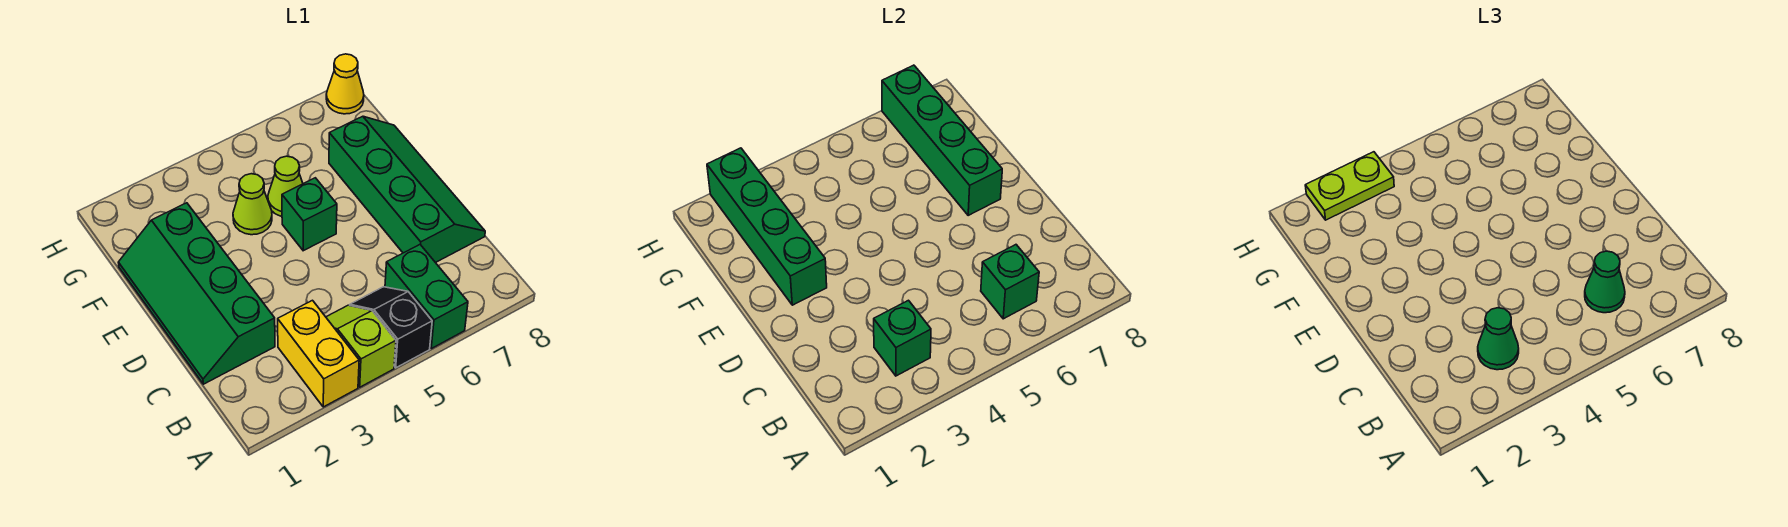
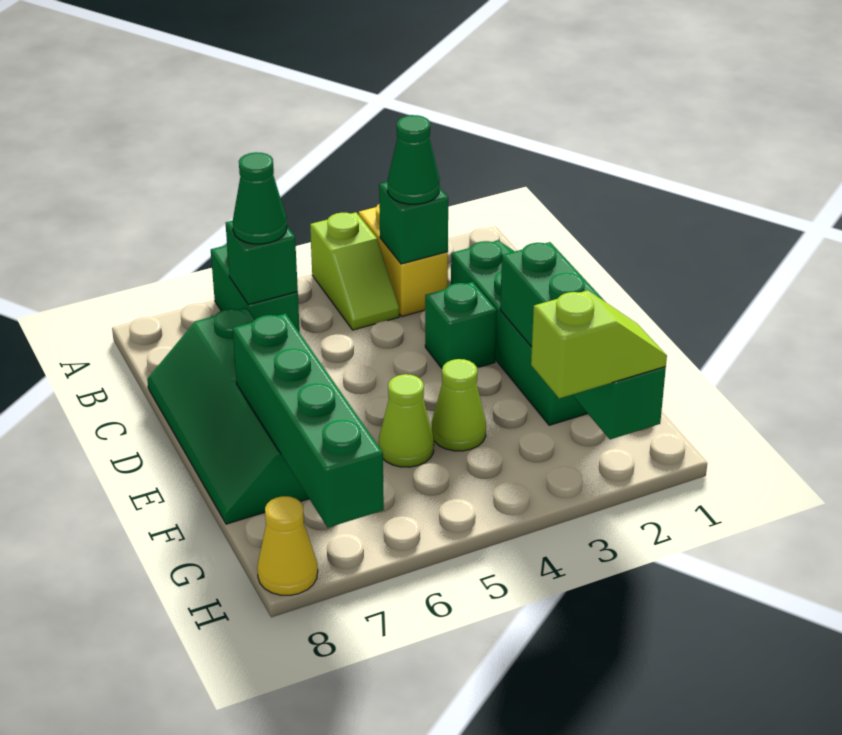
black 1x2 slope [350,287,432,368] -> none
green 1x1 brick [282,178,337,251] -> green 1x1 brick moved to [425,282,497,368]
lime 1x2 plate [1305,152,1394,220] -> lime 1x2 slope [531,290,667,398]

